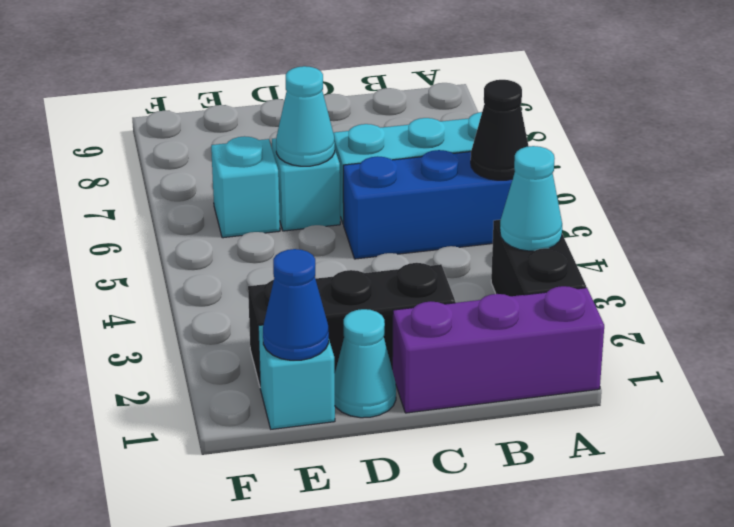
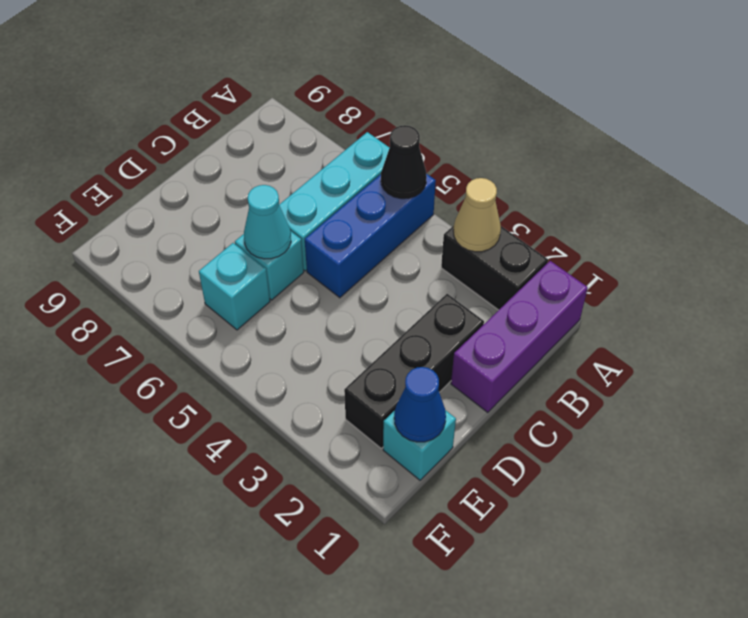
cyan 1x1 cone [500,146,562,251] -> tan 1x1 cone [453,178,501,252]
cyan 1x1 cone [335,309,396,418] -> none

